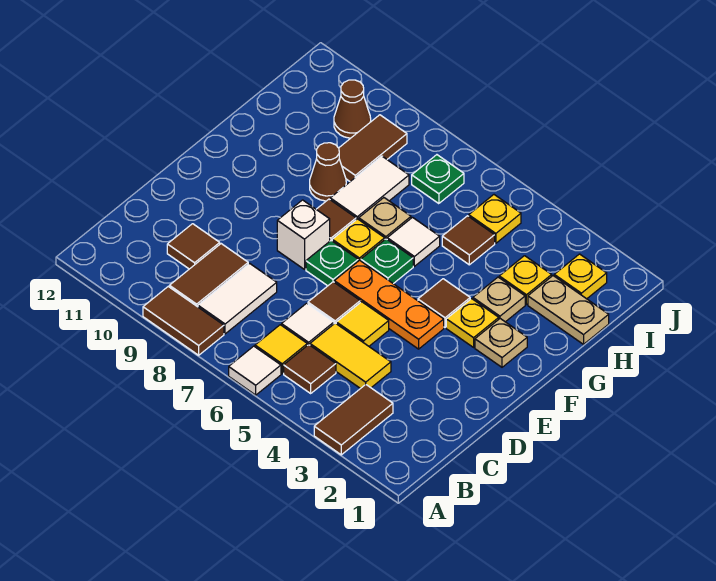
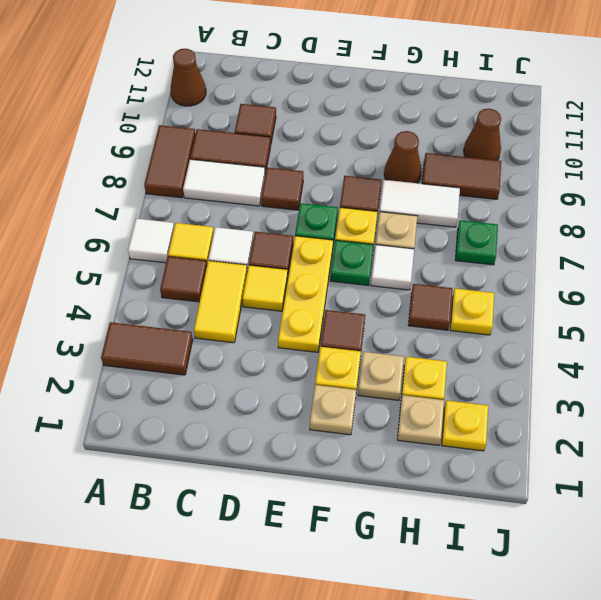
none -> brown 1x1 cone [171,49,206,106]
none -> brown 1x1 tile [261,167,303,210]
orange 1x3 plate [334,260,444,349] -> yellow 1x3 plate [278,236,333,352]
white 1x1 brick [277,200,330,269] -> none
tan 1x2 plate [528,276,609,344] -> tan 1x1 plate [397,395,444,445]

